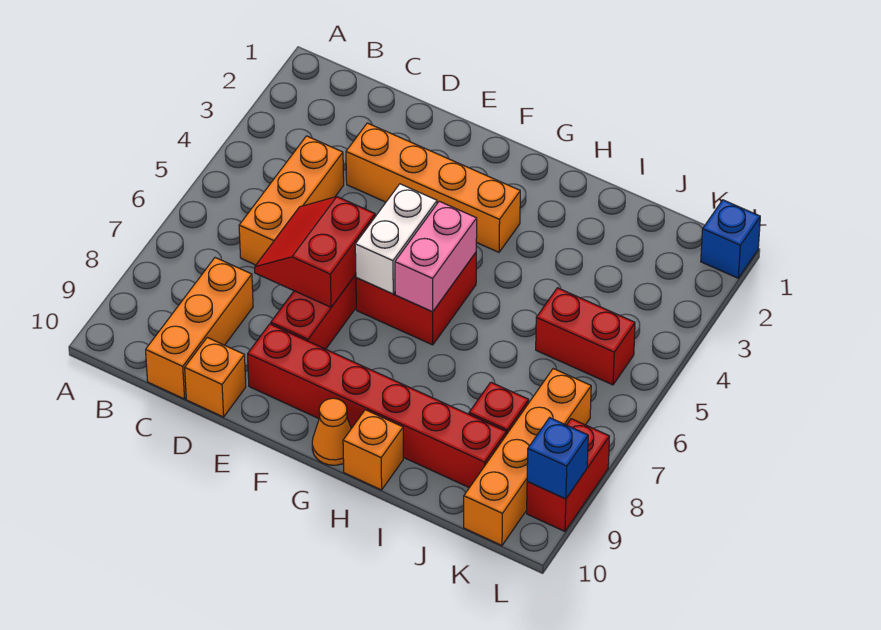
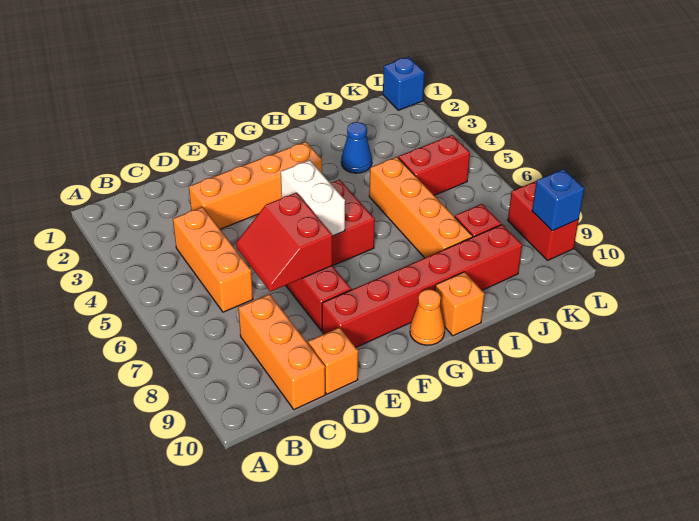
pink 1x2 brick [395,201,477,312] -> none
none -> blue 1x1 cone [341,122,372,173]
orange 1x4 brick [464,369,591,546] -> orange 1x4 brick moved to [369,157,472,258]

